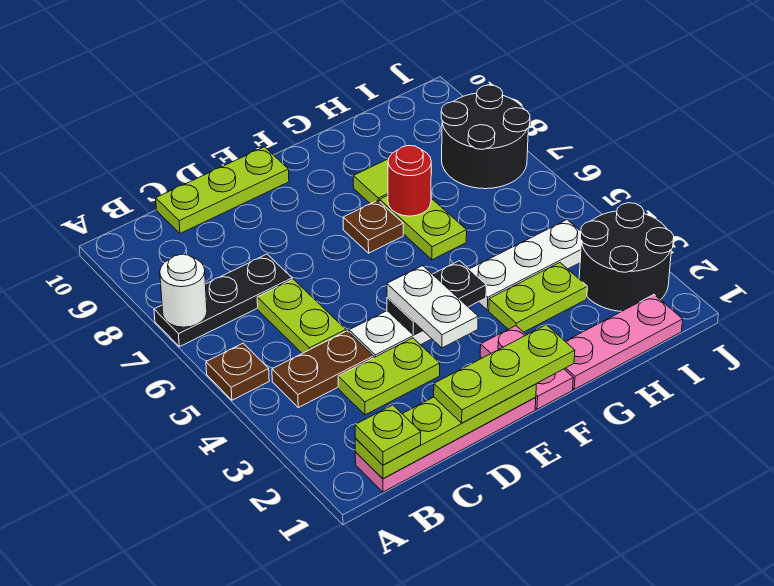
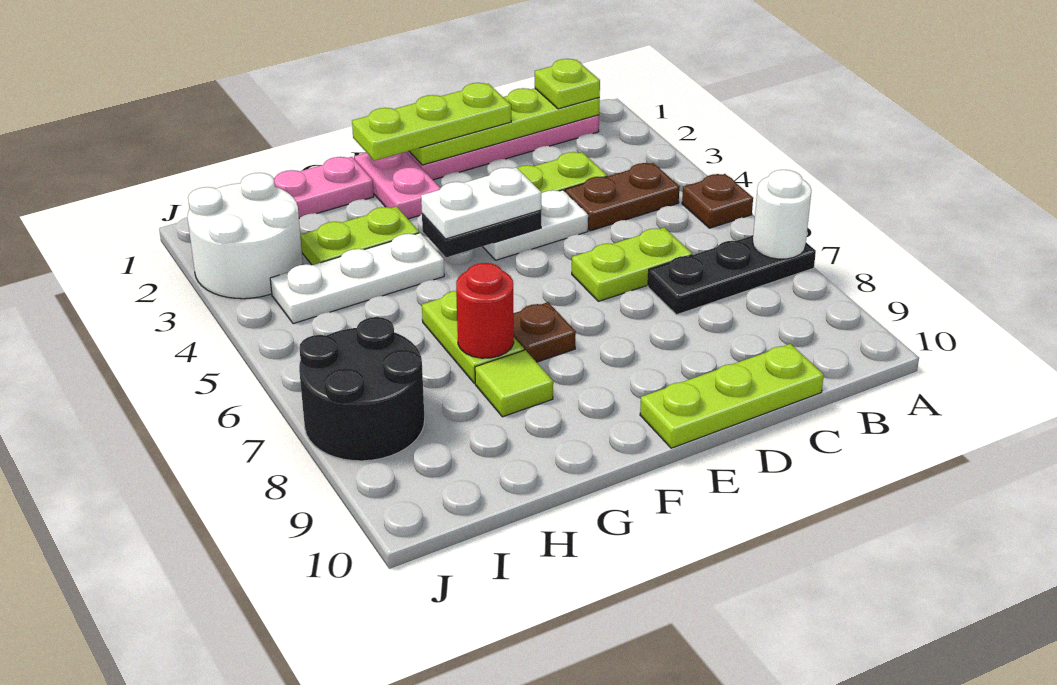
lime 1x2 plate [257,279,346,353] -> lime 1x2 plate turned to [572,228,692,301]
white 1x2 plate [387,266,478,348] -> white 1x2 plate turned to [421,168,541,239]
black 2x2 round brick [579,203,674,311] -> white 2x2 round brick [188,173,303,299]

